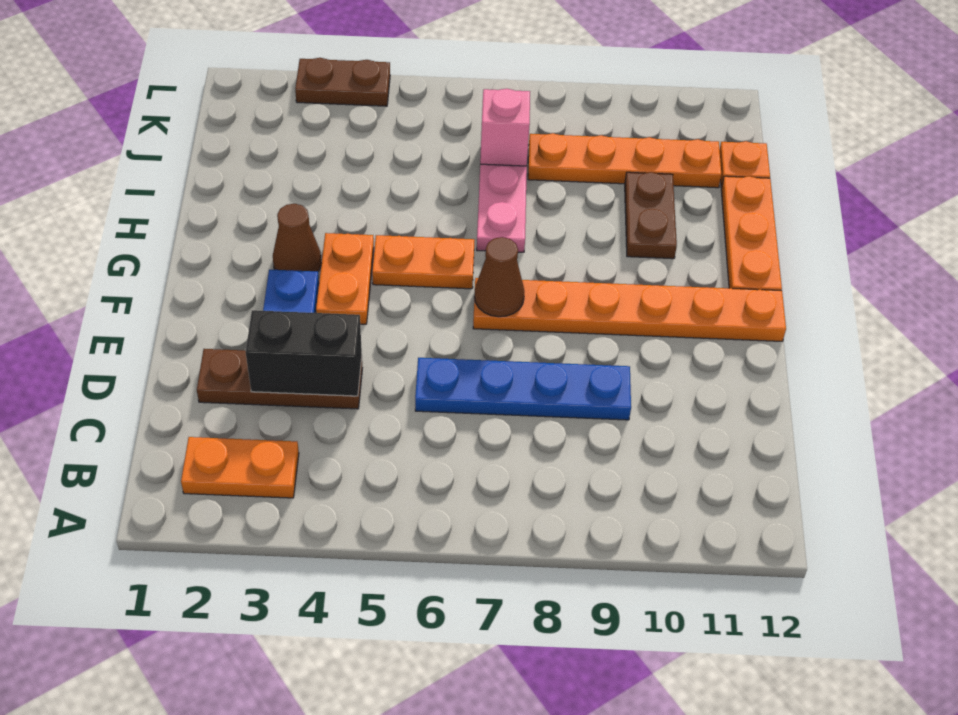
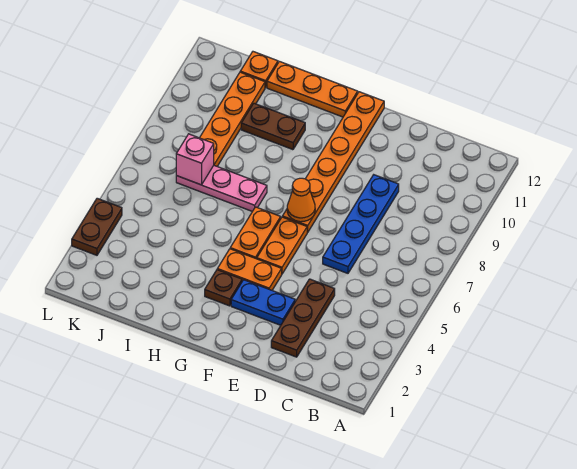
orange 1x2 plate [181,437,299,498] -> orange 1x2 plate moved to [257,217,308,274]
black 1x2 brick [246,310,362,396] -> none
brown 1x1 cone [474,237,524,317] -> orange 1x1 cone [287,178,315,222]
brown 1x1 cone [273,204,322,271] -> brown 1x1 plate [205,270,242,306]

